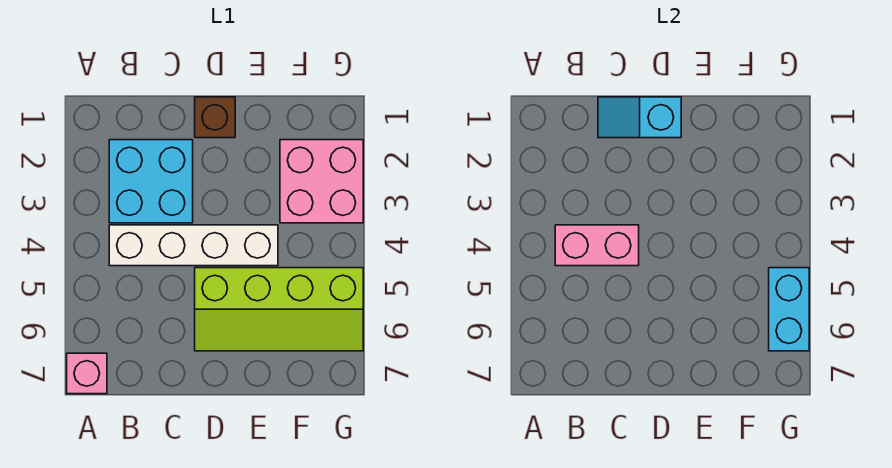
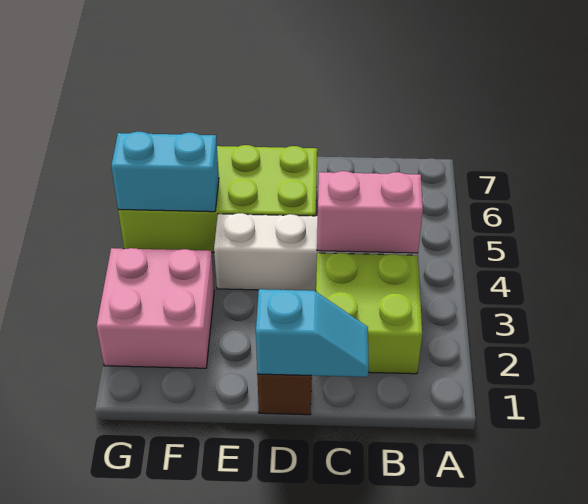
pink 1x1 brick [67,353,107,394] -> none
cyan 2x2 brick [109,140,193,223] -> lime 2x2 brick [316,253,422,374]
lime 2x4 slope [195,268,363,351] -> lime 2x4 brick [118,145,317,252]
cyan 1x2 brick [769,268,809,351] -> cyan 1x2 brick turned to [111,132,219,212]

